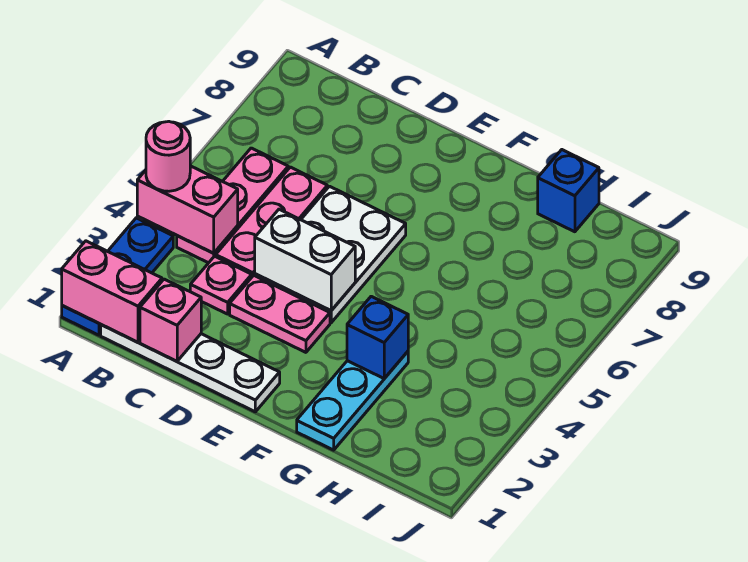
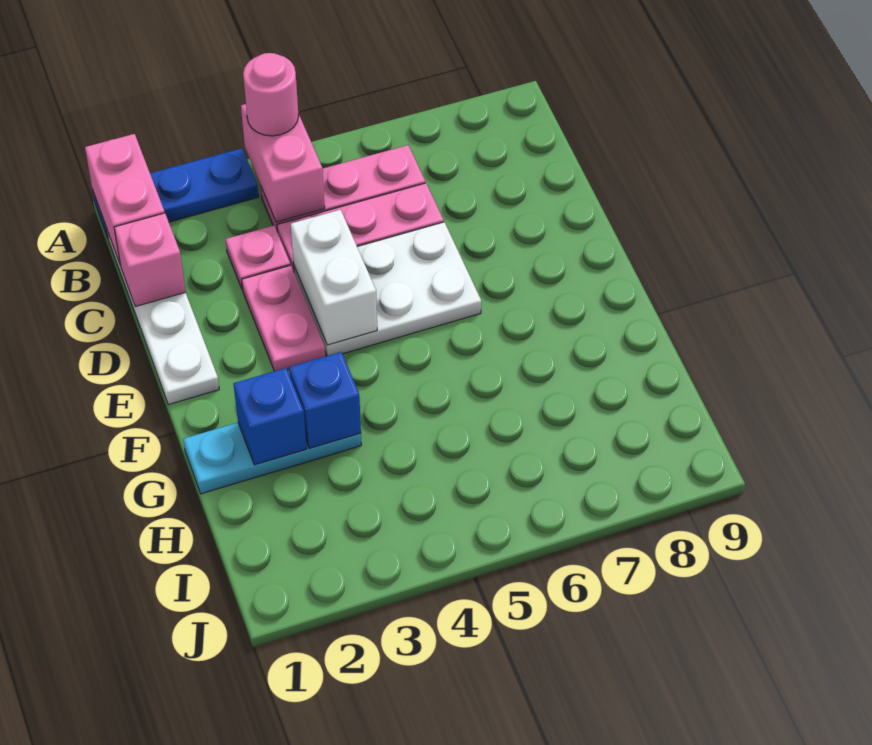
blue 1x1 brick [538,150,599,232] -> blue 1x1 brick moved to [234,368,307,465]

